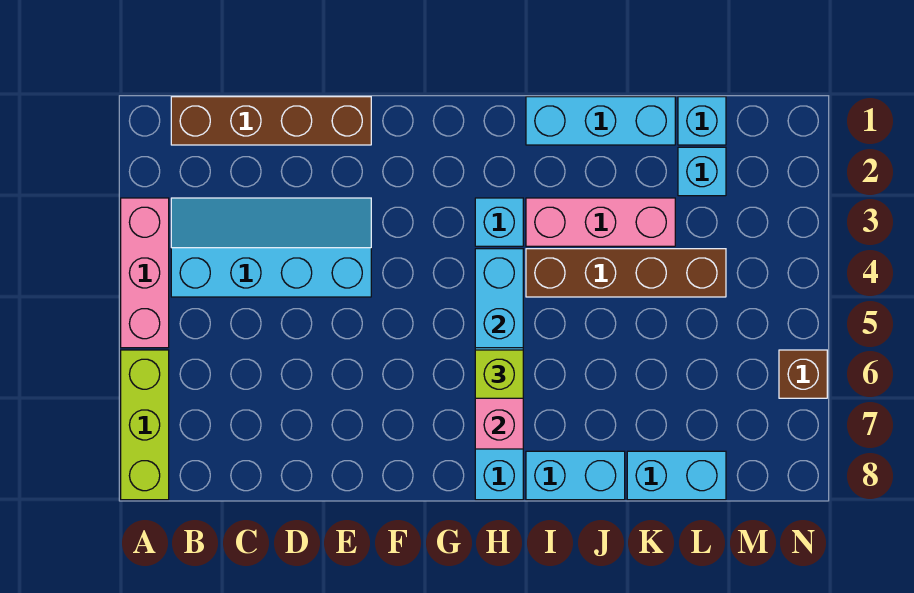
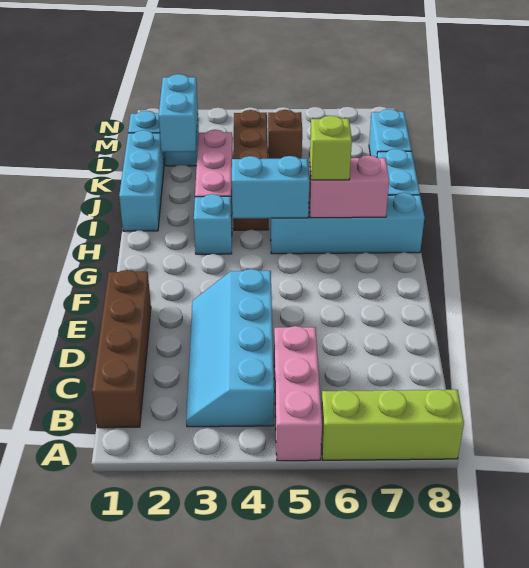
pink 1x3 brick [121,198,169,348] -> pink 1x3 brick turned to [274,326,322,461]
none -> cyan 1x2 brick [159,74,198,152]
brown 1x1 brick [779,350,827,398] -> brown 1x1 brick moved to [268,110,302,159]

